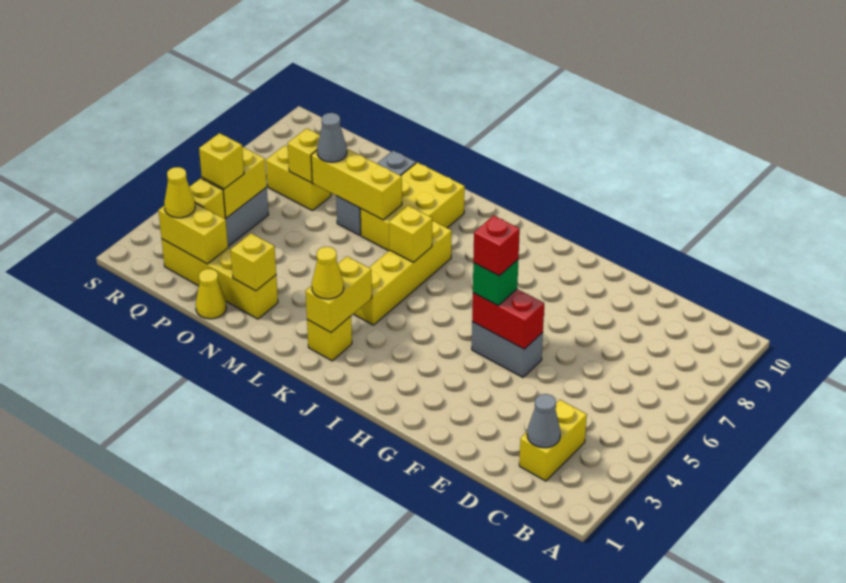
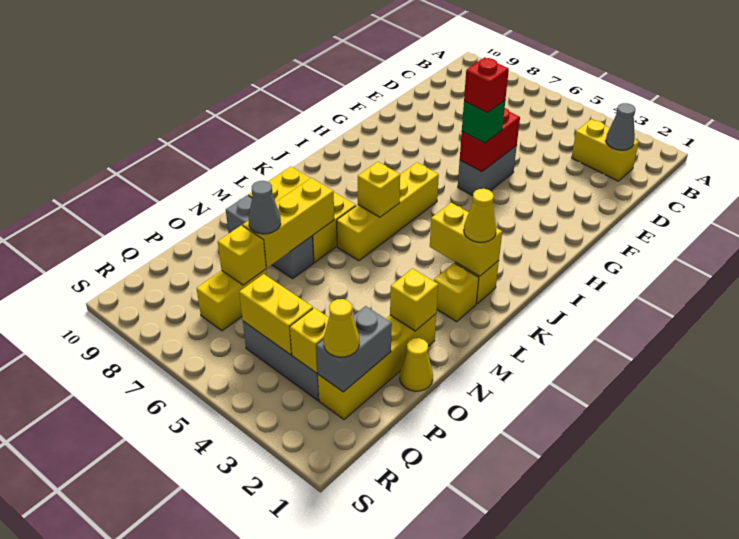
yellow 1x4 brick [354,221,452,325] -> yellow 1x4 brick turned to [337,163,439,261]
yellow 1x2 brick [158,203,228,264] -> grey 1x2 brick [316,306,392,392]
yellow 1x1 brick [199,133,244,189] -> yellow 1x1 brick moved to [434,263,479,322]

